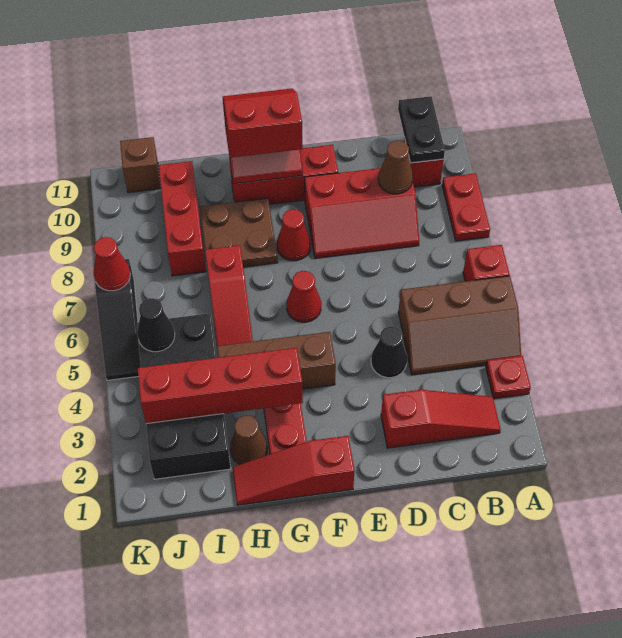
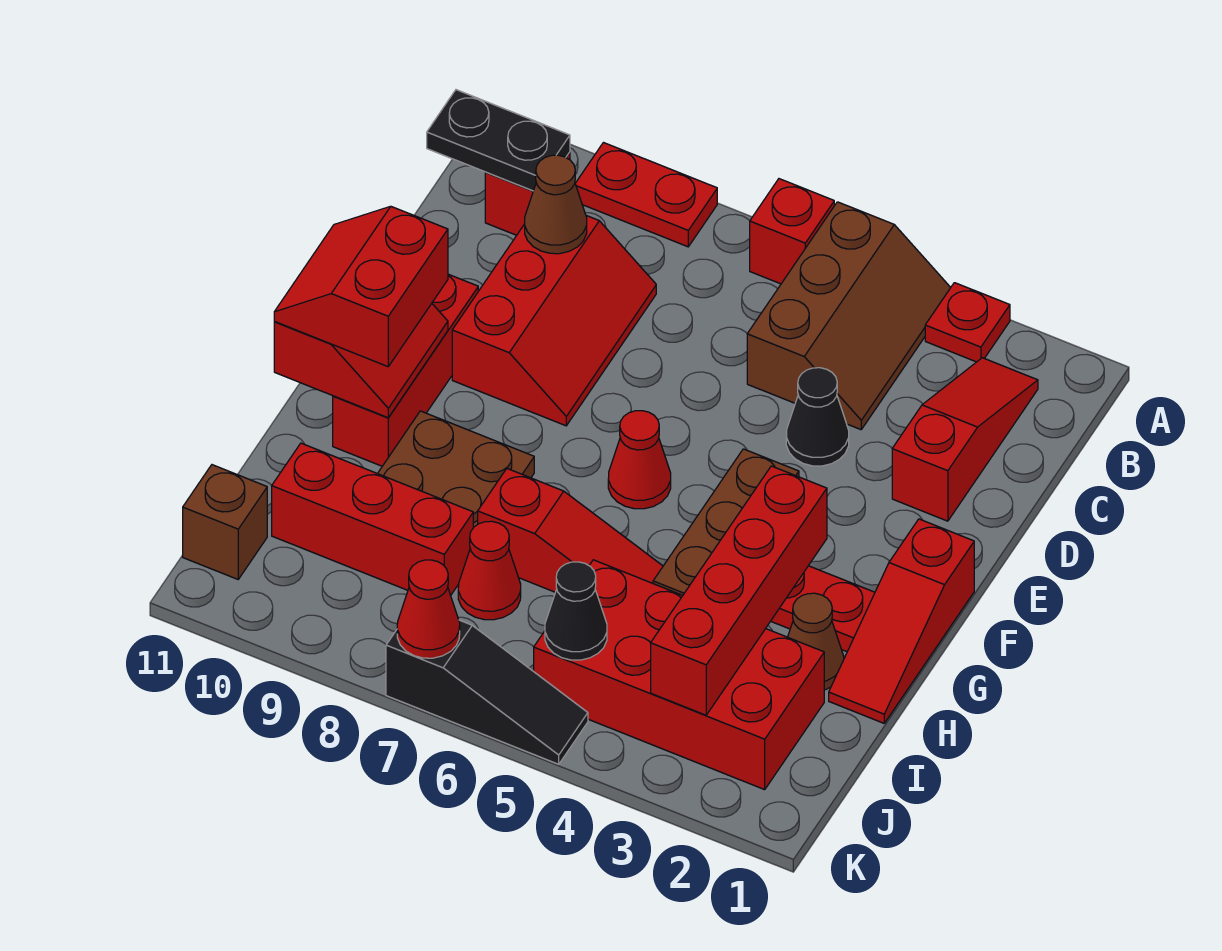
red 1x1 cone [277,209,311,261] -> red 1x1 cone moved to [458,521,521,620]
black 2x4 brick [137,313,231,479] -> red 2x4 brick [534,560,824,790]

